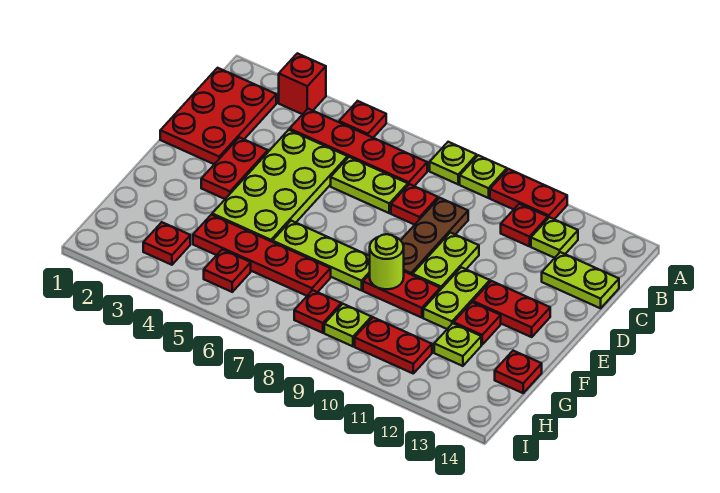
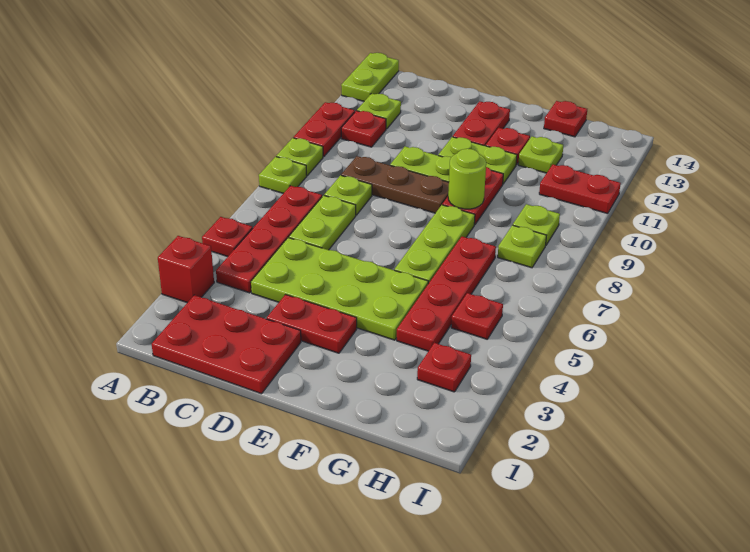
red 1x1 plate [391,184,438,225] -> lime 1x1 plate [324,175,372,215]
lime 1x2 plate [542,252,619,308] -> lime 1x2 plate moved to [341,53,399,101]
red 1x1 plate [294,290,341,333] -> lime 1x1 plate [498,225,546,268]
red 1x2 plate [355,317,432,373] -> red 1x2 plate turned to [539,164,621,214]

